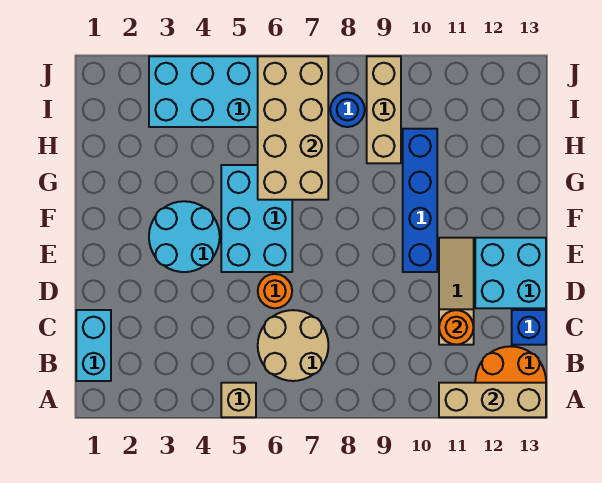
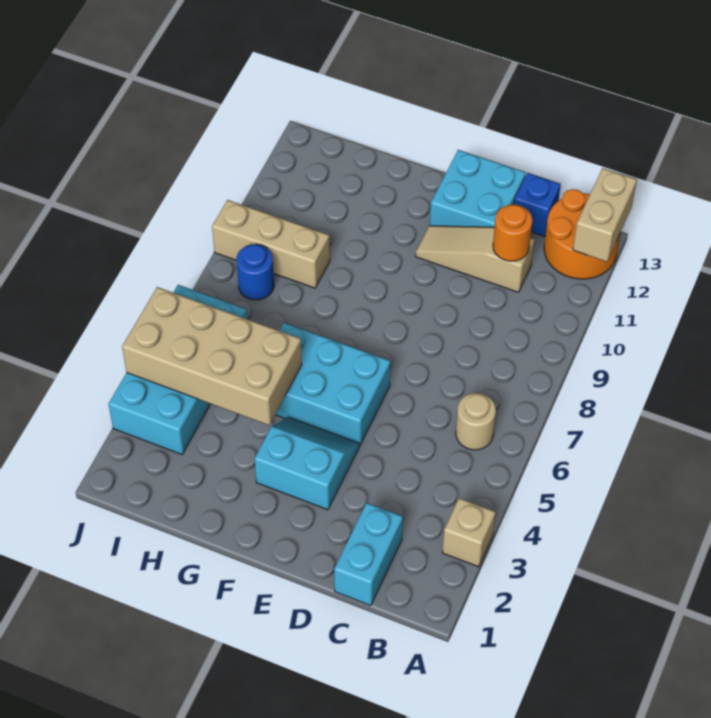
tan 1x1 brick [221,383,256,417] -> tan 1x1 brick moved to [442,498,495,567]
tan 1x3 brick [439,383,546,417] -> tan 1x2 brick [573,168,637,262]
cyan 1x2 brick [76,310,111,381] -> cyan 1x2 brick turned to [334,503,403,606]
tan 2x2 round brick [258,310,328,381] -> tan 1x1 round brick [456,393,496,450]
orange 1x1 round brick [258,274,292,308] -> none
cyan 2x2 round brick [149,201,220,272] -> cyan 2x2 slope [254,417,359,510]
blue 1x4 brick [403,129,437,272] -> none
tan 2x4 brick [258,56,328,200] -> tan 2x4 brick moved to [122,287,302,425]

